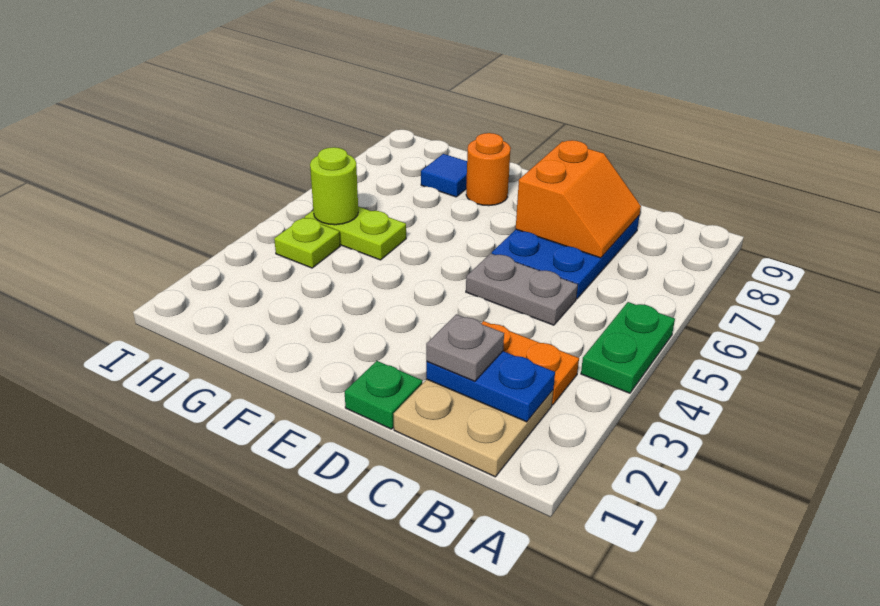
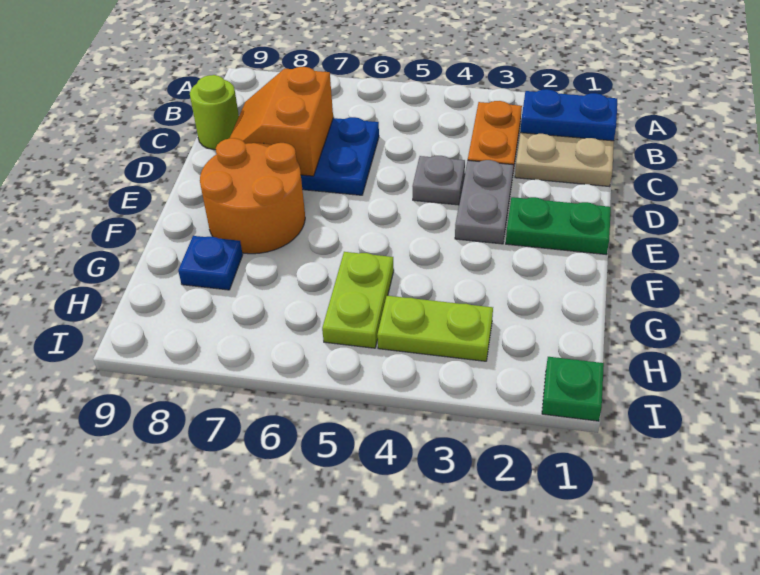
green 1x2 plate [581,302,675,393] -> green 1x2 plate moved to [506,197,611,254]
blue 1x2 plate [426,351,555,422] -> blue 1x2 plate turned to [520,89,617,141]
grey 1x1 plate [426,314,504,381] -> grey 1x1 plate moved to [413,156,465,205]
grey 1x2 plate [466,253,578,325] -> grey 1x2 plate moved to [455,160,513,244]
orange 2x2 slope [516,140,641,258] -> orange 2x2 slope turned to [230,67,333,176]
green 1x1 plate [345,361,422,429] -> green 1x1 plate moved to [542,357,604,421]
orange 1x1 round brick [466,133,511,206] -> orange 2x2 round brick [200,138,305,254]
blue 1x1 tile [421,154,467,197] -> blue 1x1 plate [178,236,243,290]
lime 1x1 plate [274,218,340,268] -> lime 1x2 plate [377,296,493,361]
lime 1x1 round brick [310,147,358,225] -> lime 1x1 round brick moved to [190,75,239,150]

